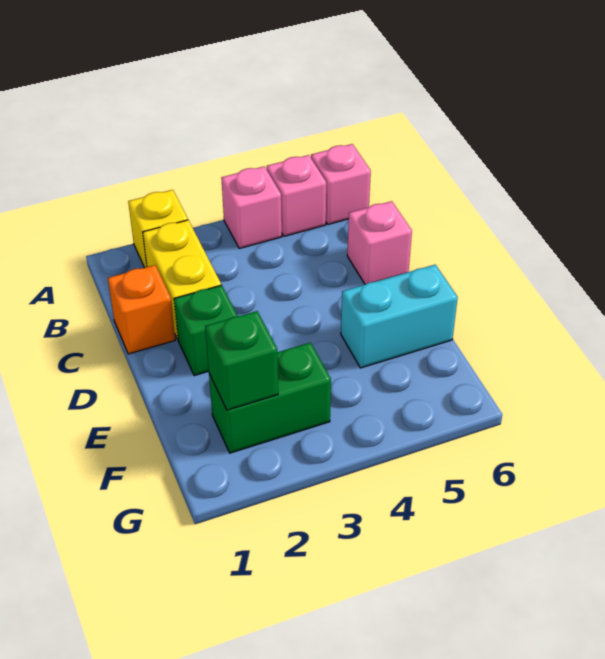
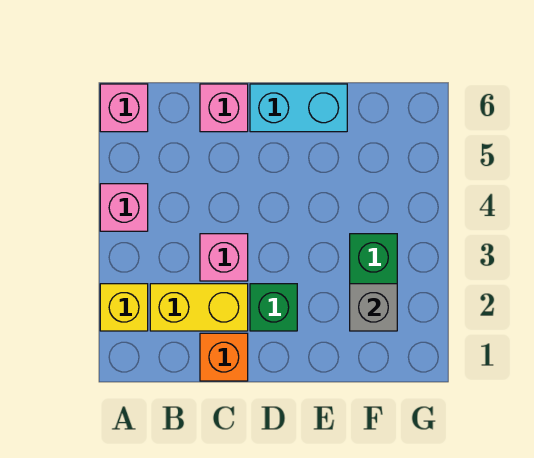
pink 1x1 brick [267,155,326,236] -> pink 1x1 brick moved to [200,234,248,281]
cyan 1x2 brick [341,265,458,368] -> cyan 1x2 brick turned to [250,84,347,132]
green 1x1 brick [205,311,278,410] -> grey 1x1 brick [350,284,397,331]

